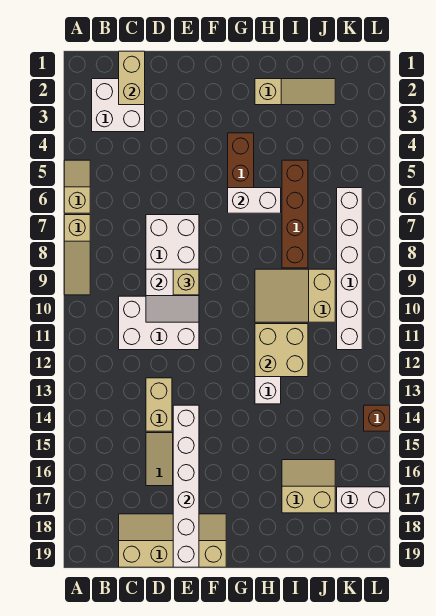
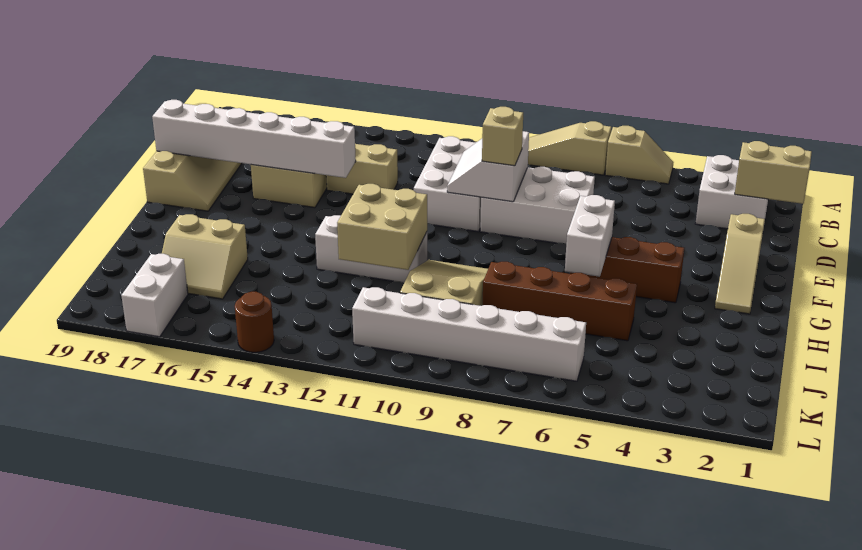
tan 1x3 slope [255,79,335,105] -> tan 1x3 slope moved to [715,214,765,314]
tan 2x2 slope [282,460,335,513] -> tan 2x2 slope turned to [162,214,248,299]
brown 1x1 brick [364,405,390,431] -> brown 1x1 round brick [235,292,274,352]

